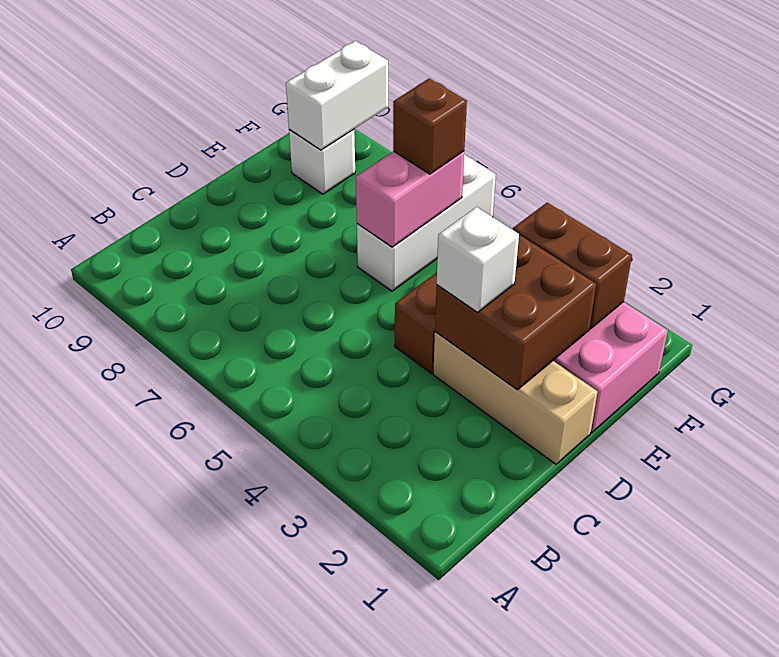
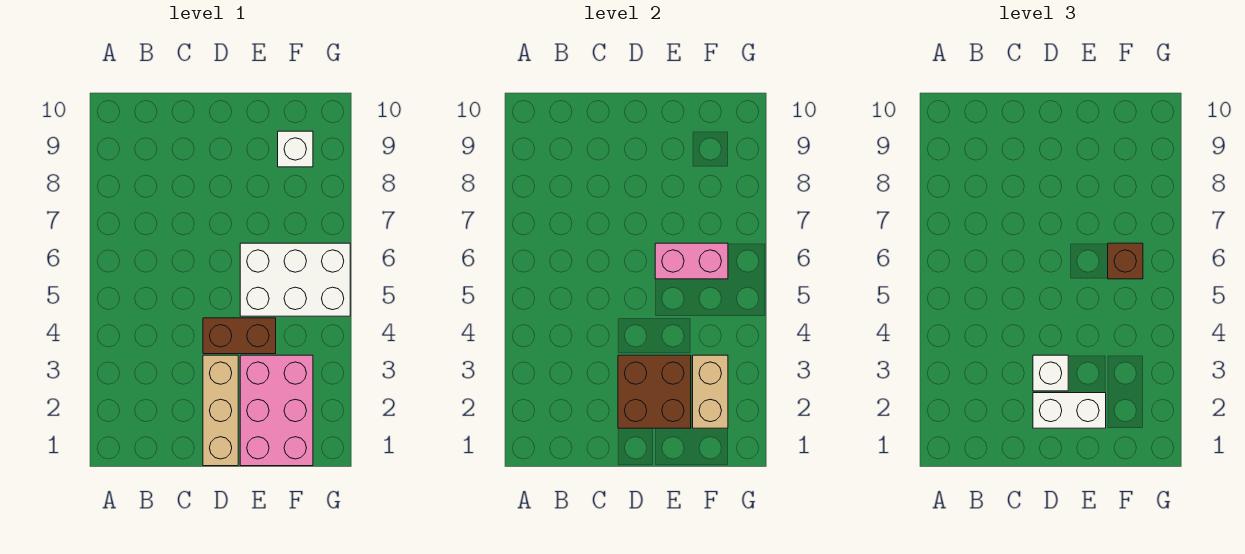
white 1x3 brick [357,154,496,291] -> white 2x3 brick [240,243,350,316]
brown 1x2 brick [512,202,632,329] -> tan 1x2 brick [693,355,728,428]
white 1x2 brick [286,41,388,150] -> white 1x2 brick moved to [1033,393,1106,428]

